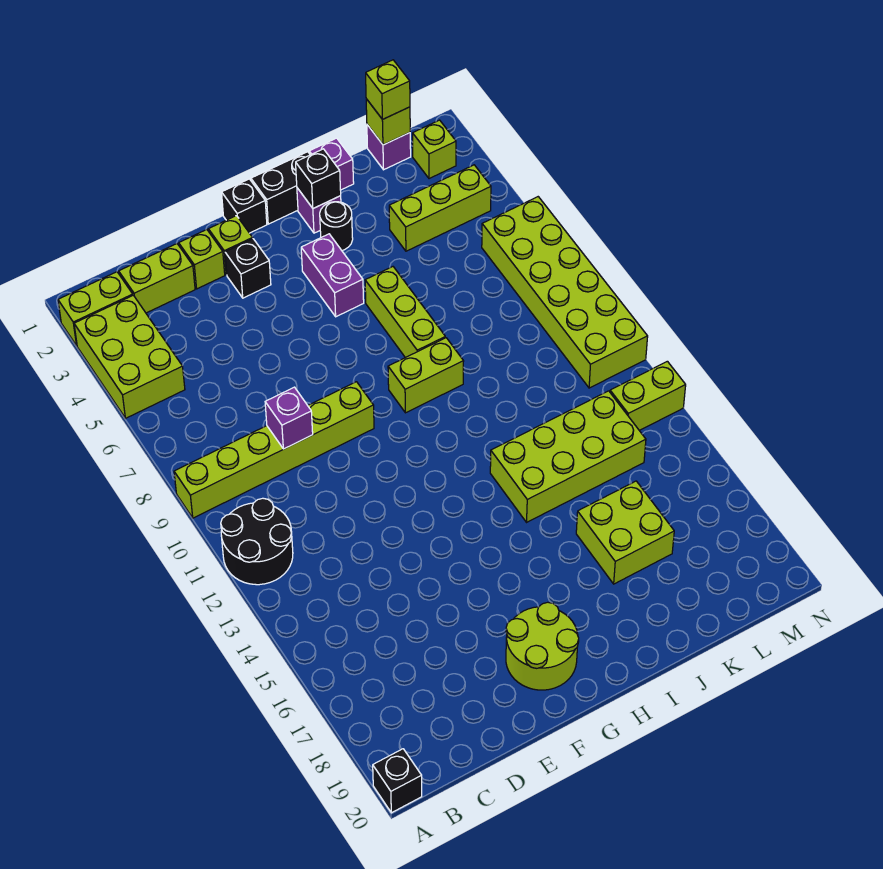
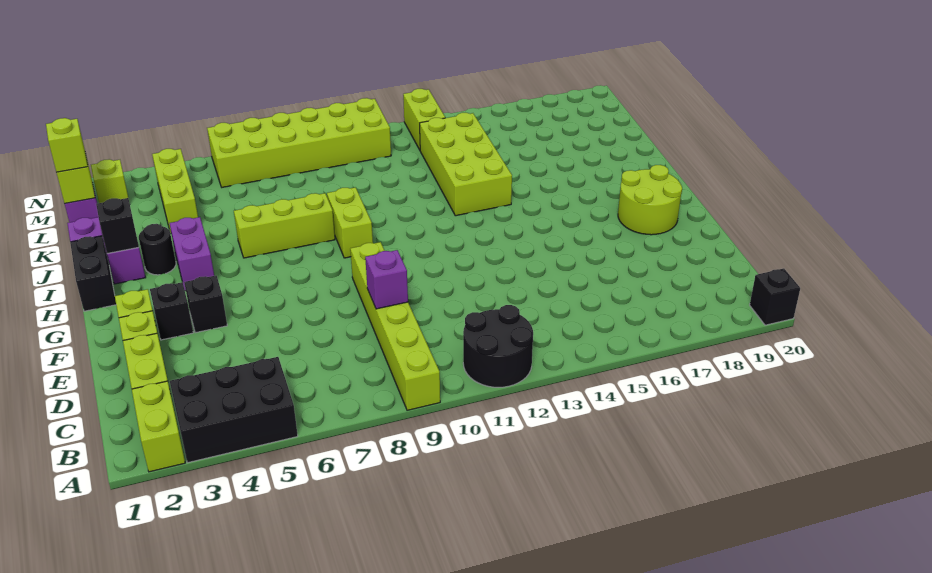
lime 2x3 brick [74,295,185,418] -> black 2x3 brick [170,357,298,463]
black 1x1 brick [222,179,267,233] -> black 1x1 brick moved to [184,276,227,333]
purple 1x2 brick [301,234,364,317] -> purple 1x2 brick turned to [170,217,214,291]
lime 2x2 brick [576,481,674,584] -> none

